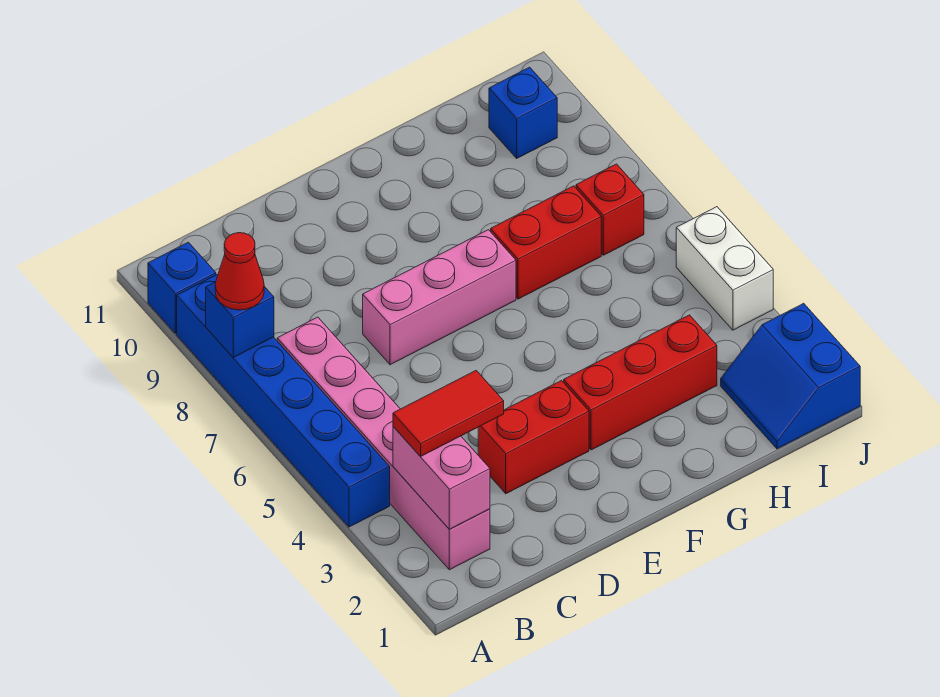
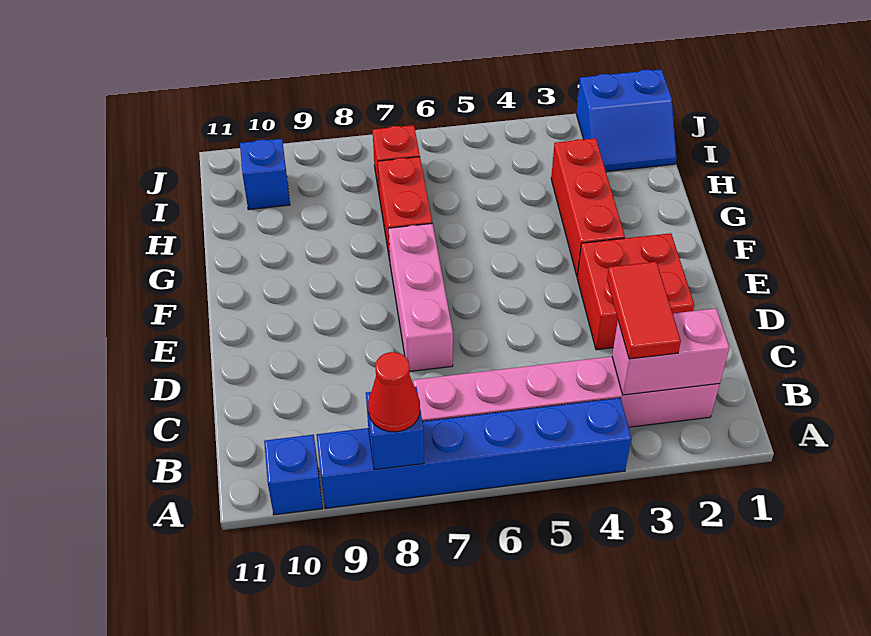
red 1x2 brick [478,381,589,494] -> red 2x2 brick [577,233,694,350]
white 1x2 brick [676,207,773,330] -> none

